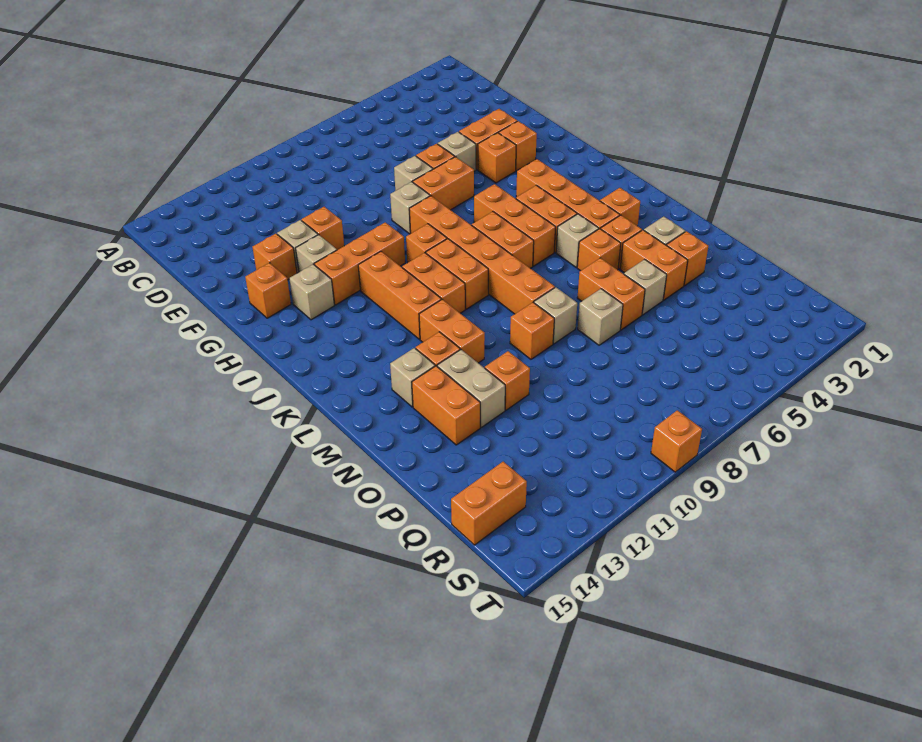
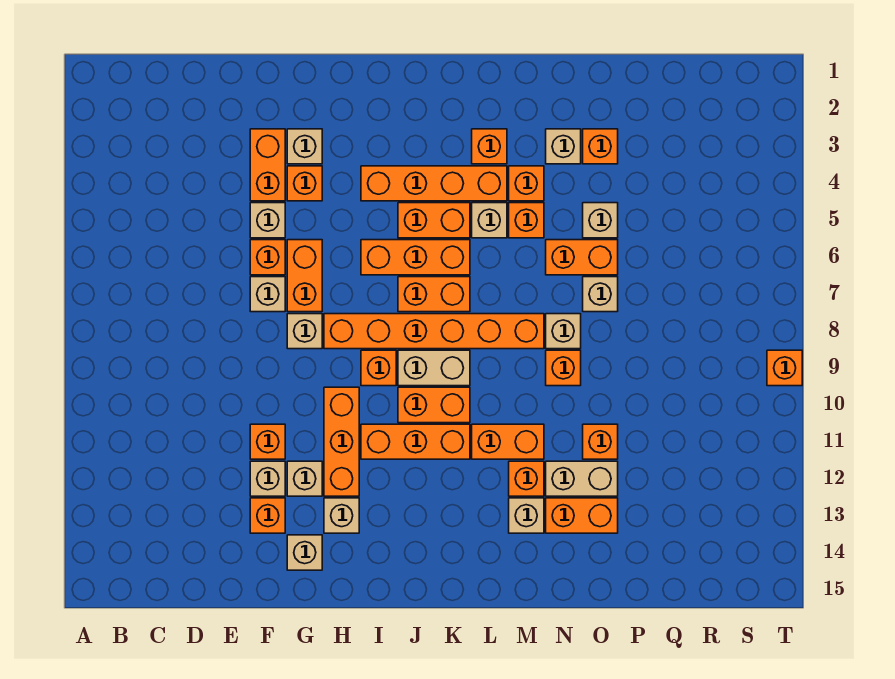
orange 1x1 brick [499,121,537,171] -> tan 1x1 brick [287,129,322,164]
orange 1x1 brick [245,263,291,318] -> tan 1x1 brick [287,535,322,570]
orange 1x2 brick [426,239,488,309] -> tan 1x2 brick [398,350,470,386]
orange 1x2 brick [620,230,688,300] -> none
orange 1x2 brick [451,461,527,545] -> none

